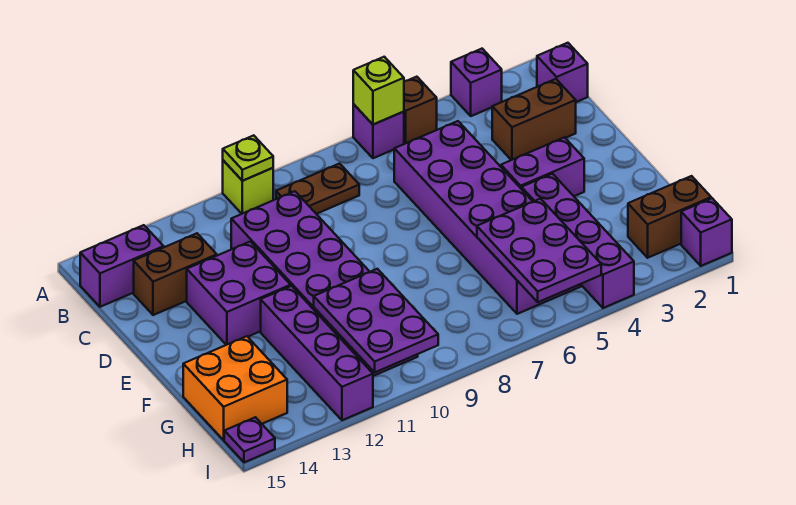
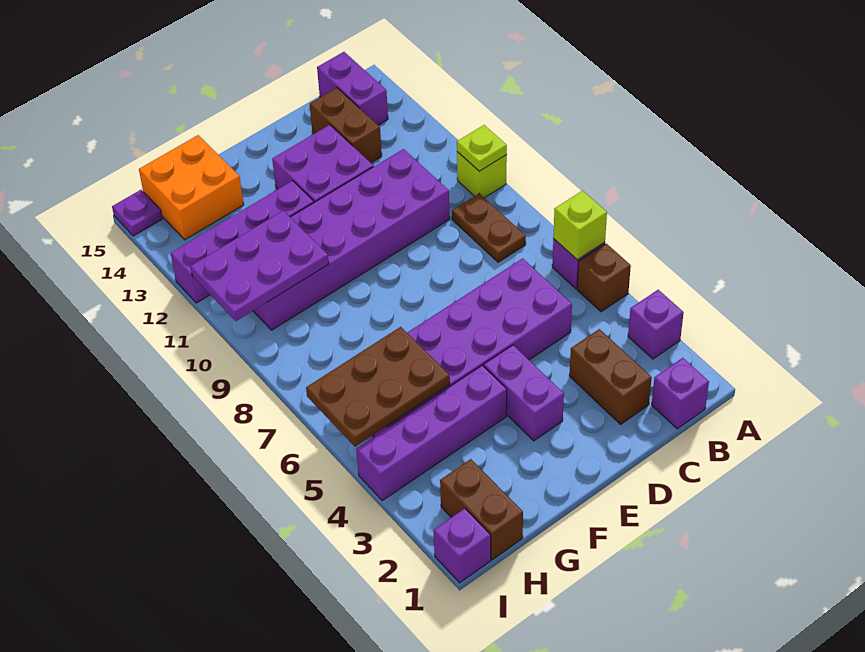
purple 2x3 plate [477,199,601,302] -> brown 2x3 plate [306,327,450,447]

